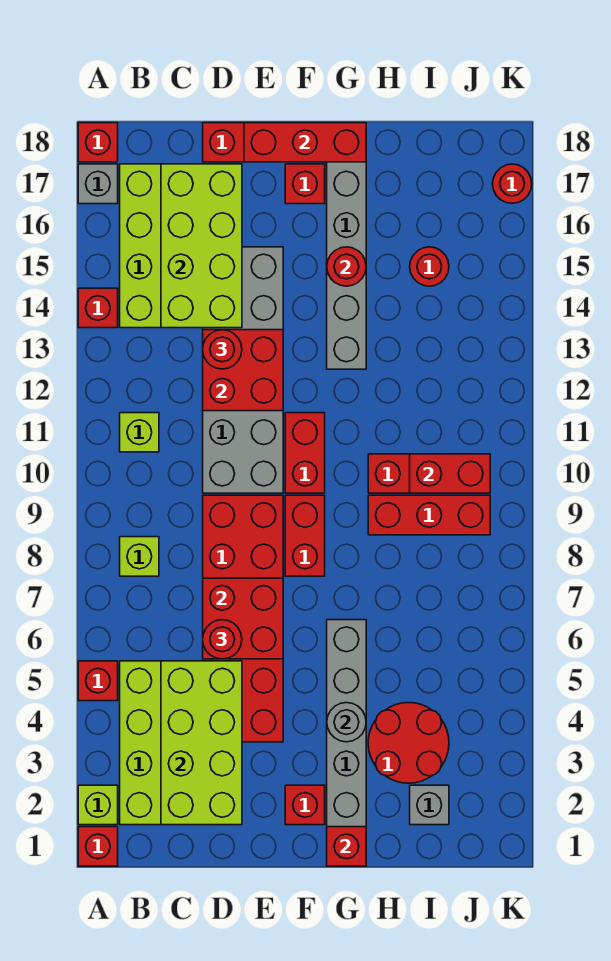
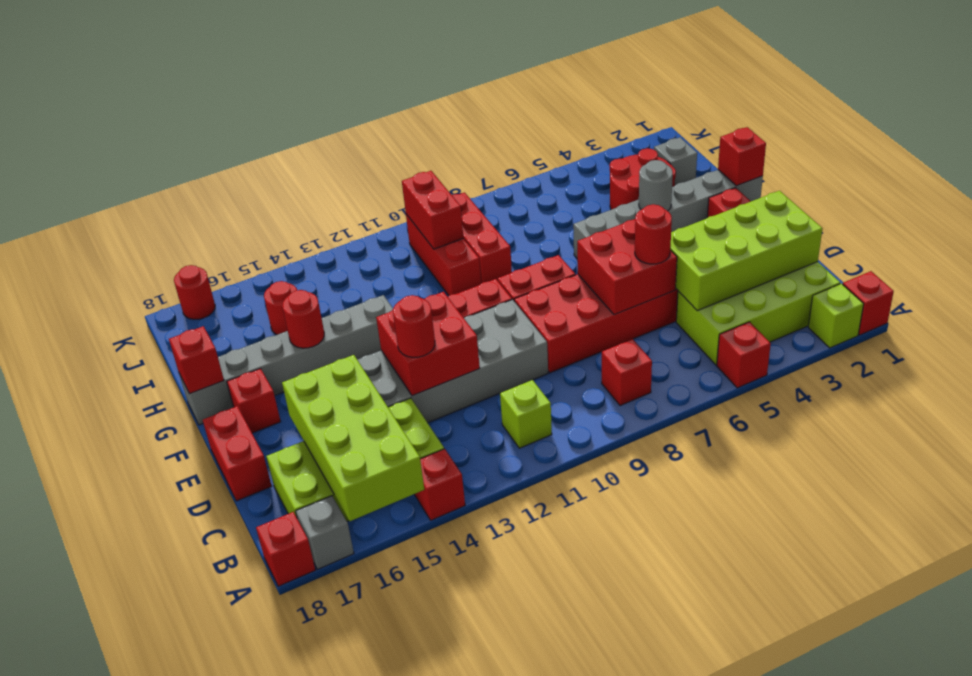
lime 1x1 brick [120,537,159,576] -> red 1x1 brick [602,339,652,406]
lime 2x4 brick [161,164,242,328] -> lime 2x4 brick turned to [282,355,424,521]
red 1x3 brick [244,123,366,162] -> red 1x1 brick [169,326,224,394]

